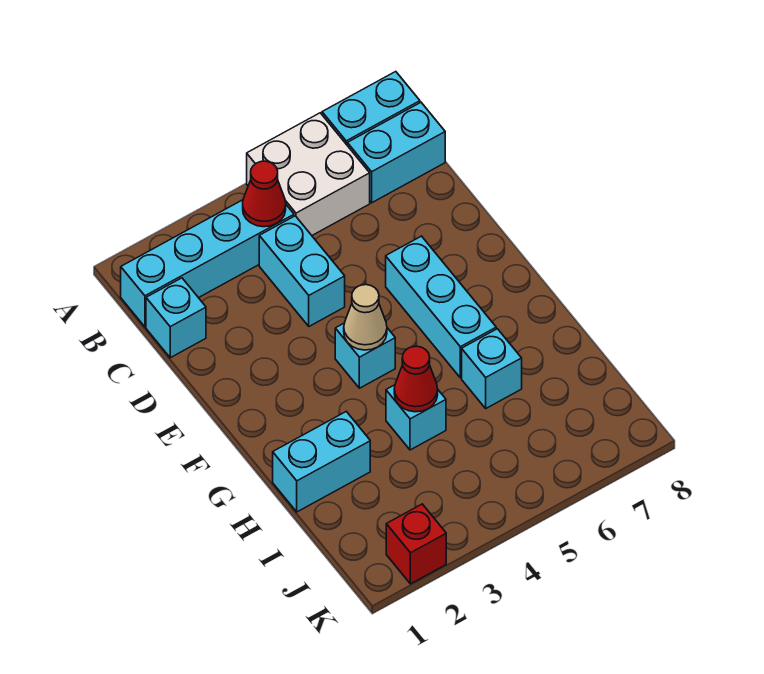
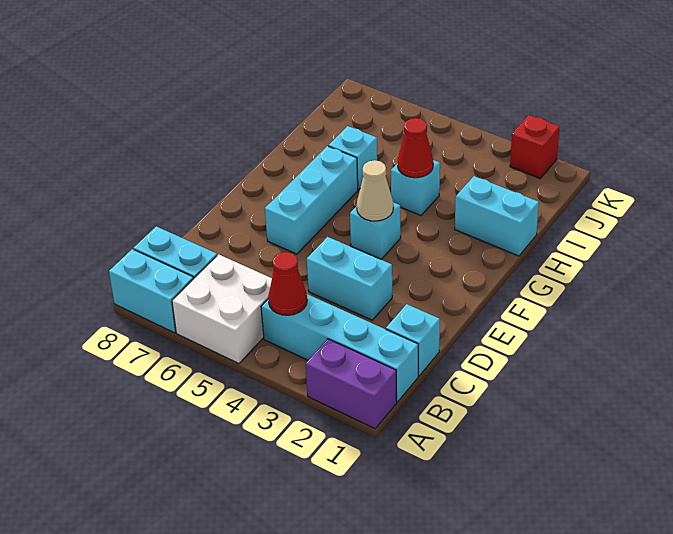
none -> purple 1x2 brick [306,339,397,429]
cyan 1x2 brick [259,216,345,326] -> cyan 1x2 brick turned to [307,237,392,320]

